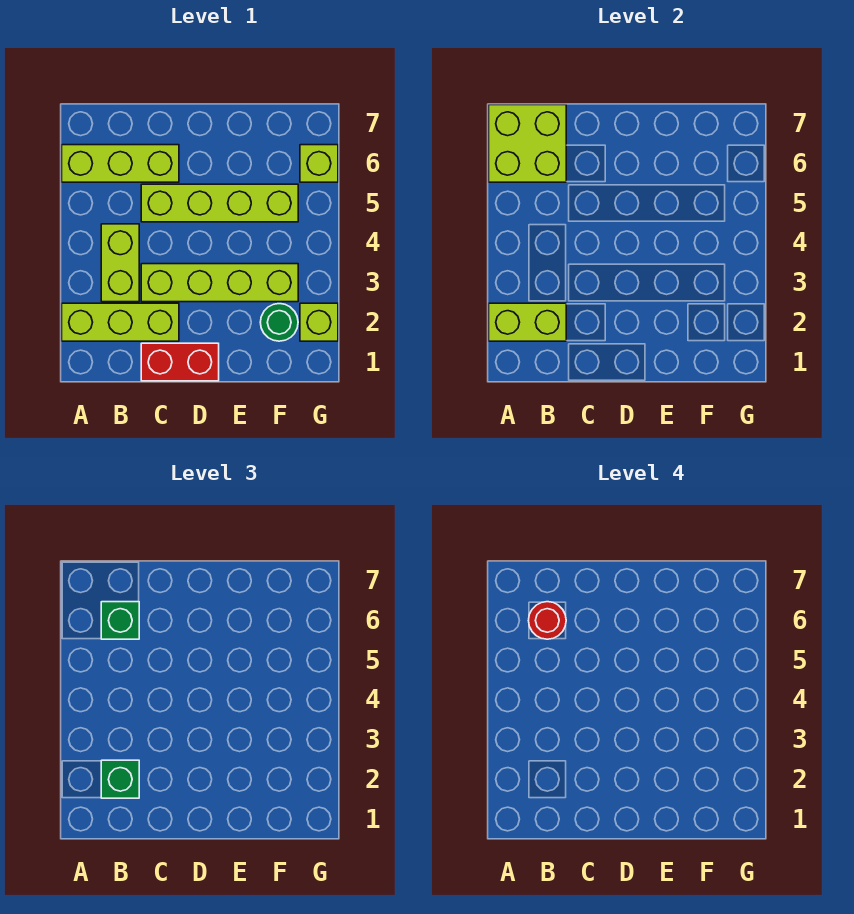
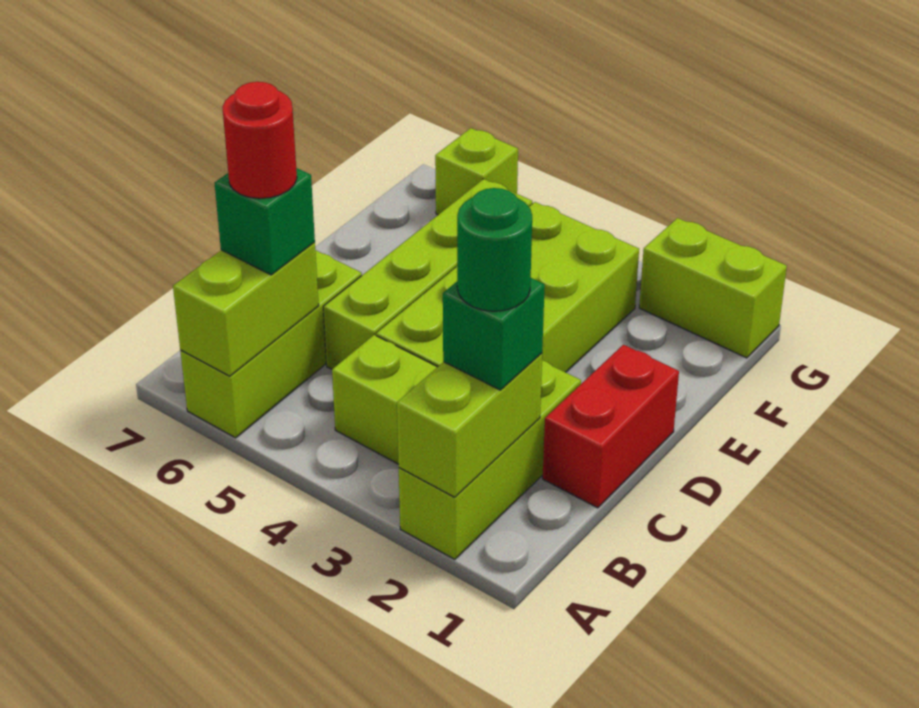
lime 2x2 brick [489,105,566,182] -> lime 1x2 brick [173,242,319,376]
lime 1x4 brick [141,264,298,302] -> lime 2x4 brick [376,202,639,372]
green 1x1 round brick [260,304,298,341] -> green 1x1 round brick moved to [457,188,532,311]
lime 1x1 brick [300,303,338,341] -> lime 1x2 brick [639,218,787,358]

